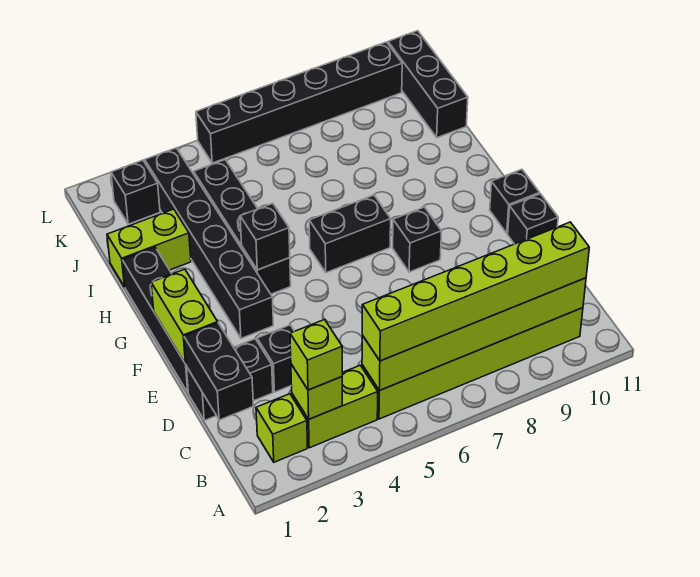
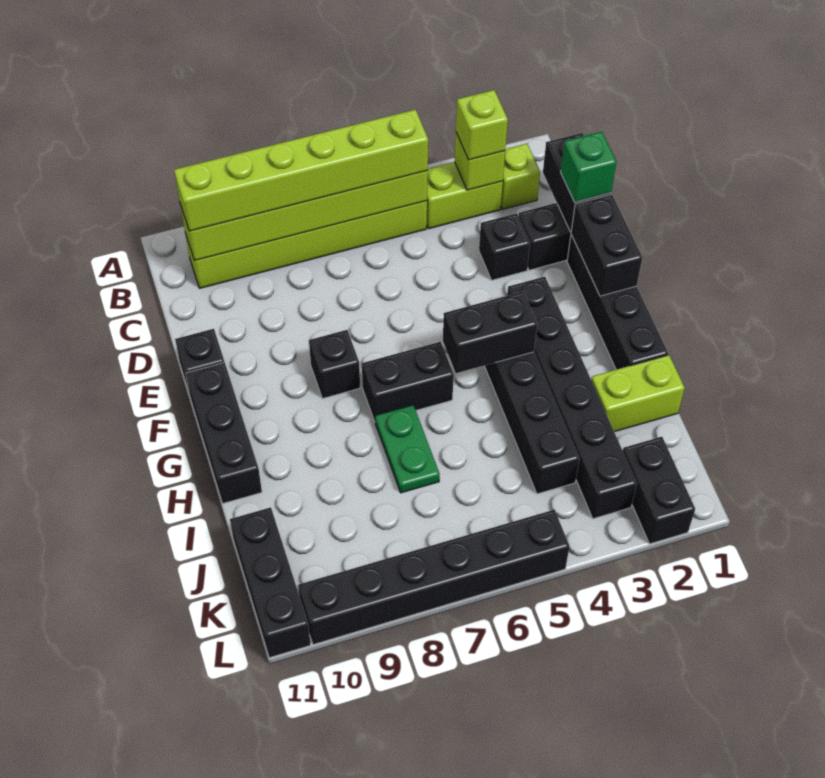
none -> green 1x1 brick [561,132,617,202]
lime 1x2 brick [151,269,218,364] -> black 1x2 brick [571,195,642,296]
black 1x1 brick [490,169,540,233] -> black 1x3 brick [185,363,262,503]
black 1x1 brick [240,203,290,270] -> black 1x2 brick [443,292,537,373]
none -> green 1x2 plate [375,405,440,493]
black 1x1 brick [111,160,160,224] -> black 1x2 brick [623,437,695,544]

